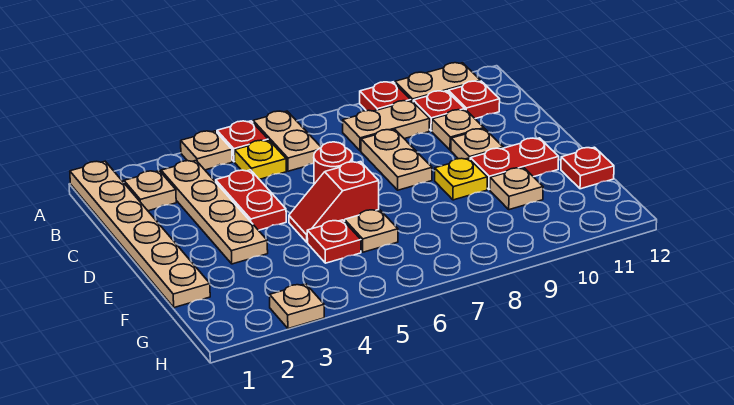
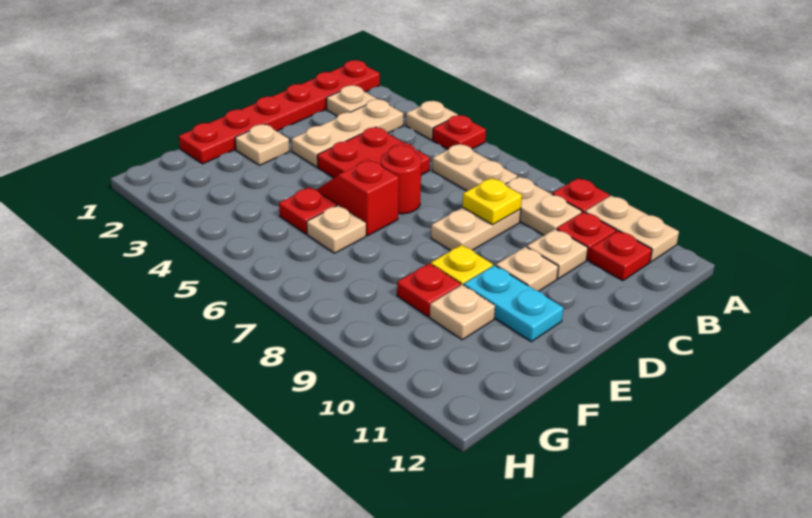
tan 1x6 plate [70,161,210,308] -> red 1x6 plate [179,60,380,164]
tan 1x2 plate [253,111,321,171] -> tan 1x2 plate turned to [432,144,518,191]
tan 1x4 plate [161,161,268,264] -> tan 1x3 plate [292,99,403,167]
yellow 1x1 plate [235,140,286,179] -> yellow 1x1 plate moved to [462,178,522,225]
red 1x2 plate [216,170,286,230] -> red 2x2 plate [317,127,430,178]
red 1x2 plate [470,138,559,190] -> cyan 1x2 plate [464,265,563,342]
red 1x1 plate [561,147,614,189] -> red 1x1 plate moved to [397,263,461,317]
tan 1x1 plate [270,284,324,329] -> tan 1x1 plate moved to [235,124,289,165]

